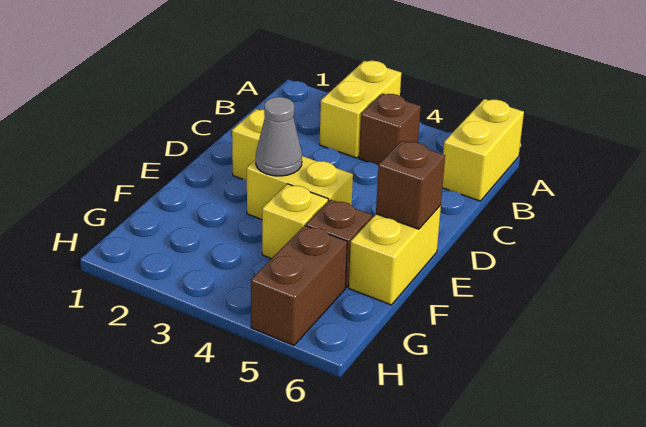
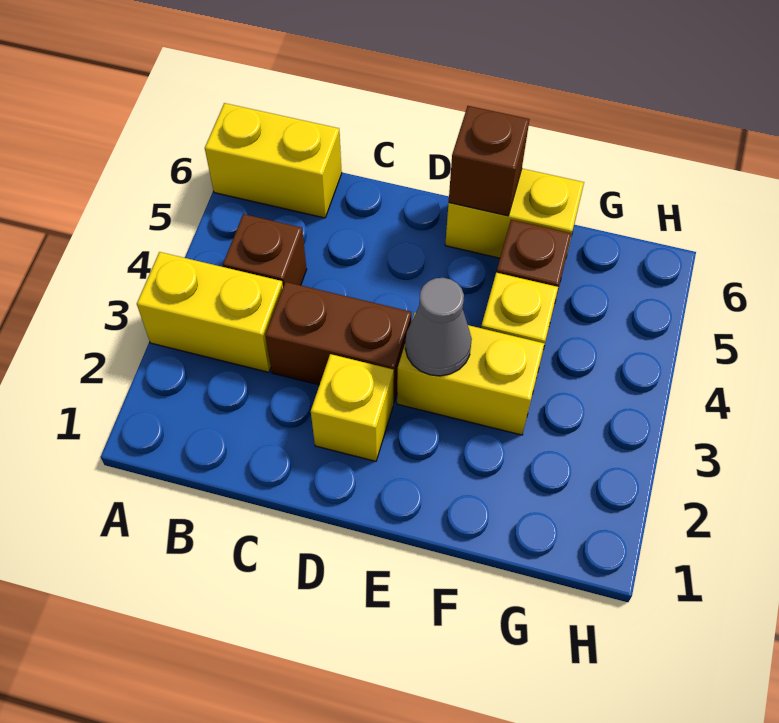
yellow 1x2 brick [247,156,353,220] -> yellow 1x2 brick turned to [397,313,544,435]
brown 1x2 brick [251,226,347,345] -> brown 1x2 brick moved to [265,282,411,403]

